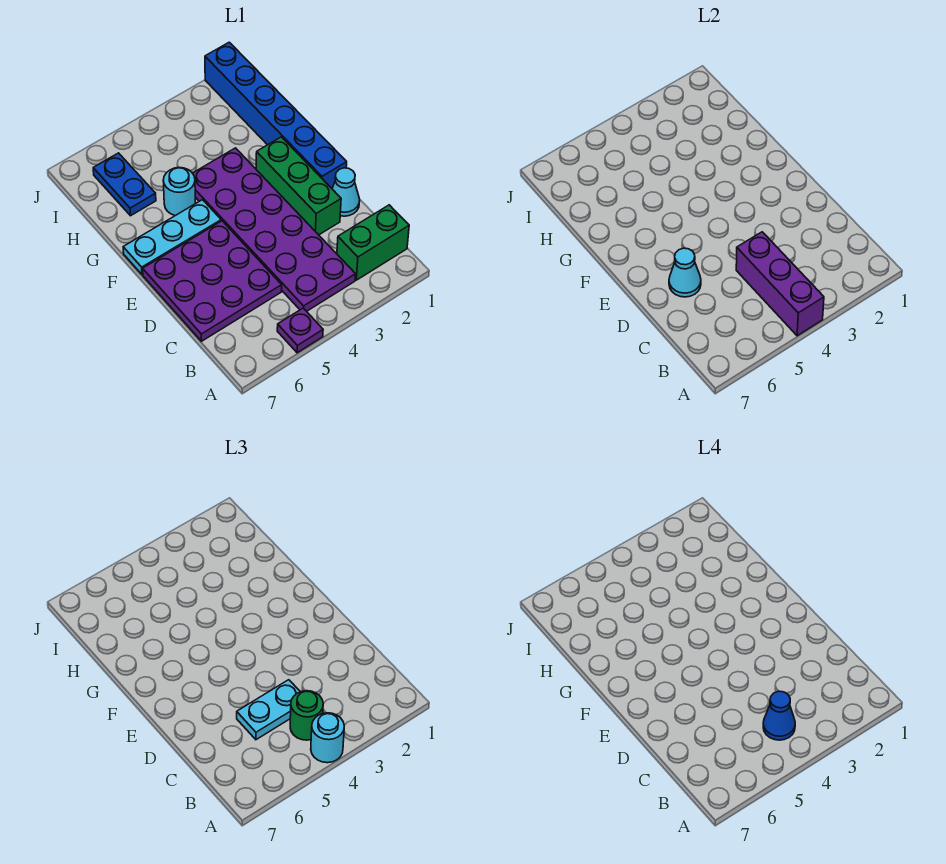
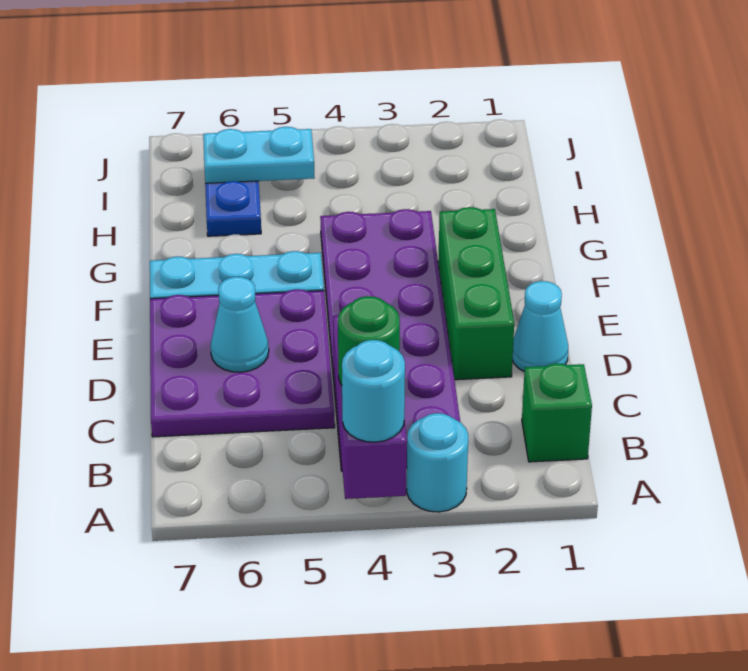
purple 1x1 plate [277,308,323,353] -> none
green 1x2 brick [337,205,409,280] -> green 1x1 brick [522,363,592,462]
blue 1x1 cone [763,691,795,740] -> none
cyan 1x2 plate [237,680,300,740] -> cyan 1x2 plate moved to [203,127,315,183]
blue 1x6 brick [205,42,347,188] -> none
cyan 1x1 round brick [163,168,196,216] -> cyan 1x1 round brick moved to [407,413,468,512]

